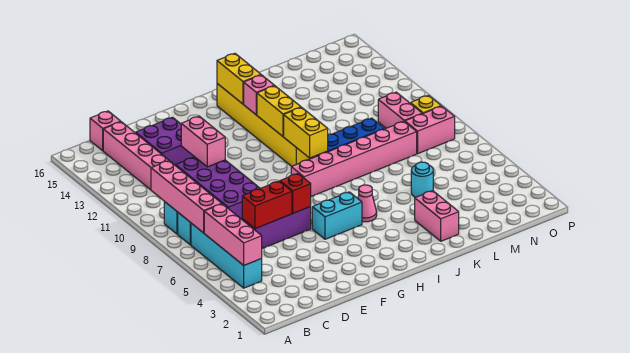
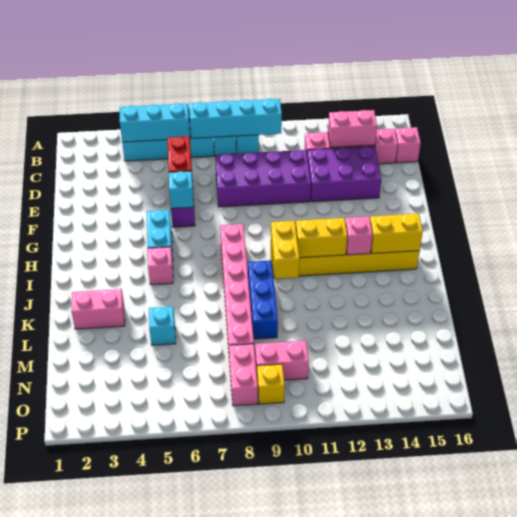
pink 1x3 brick [204,204,262,265] -> cyan 1x3 brick [120,103,190,142]
pink 1x4 brick [151,161,222,233] -> cyan 1x4 brick [189,99,282,138]
purple 2x2 brick [136,117,194,166] -> purple 2x3 brick [307,146,381,202]
pink 1x2 brick [181,116,225,167] -> pink 1x2 brick moved to [328,110,377,148]
red 1x1 brick [280,174,311,213] -> cyan 1x1 brick [169,171,194,209]
pink 1x1 cone [358,185,377,222] -> pink 1x1 brick [148,247,173,285]
yellow 1x2 brick [284,107,328,158] -> yellow 1x2 brick turned to [271,221,299,279]
cyan 1x1 round brick [411,162,433,198] -> cyan 1x1 brick [149,306,176,345]

